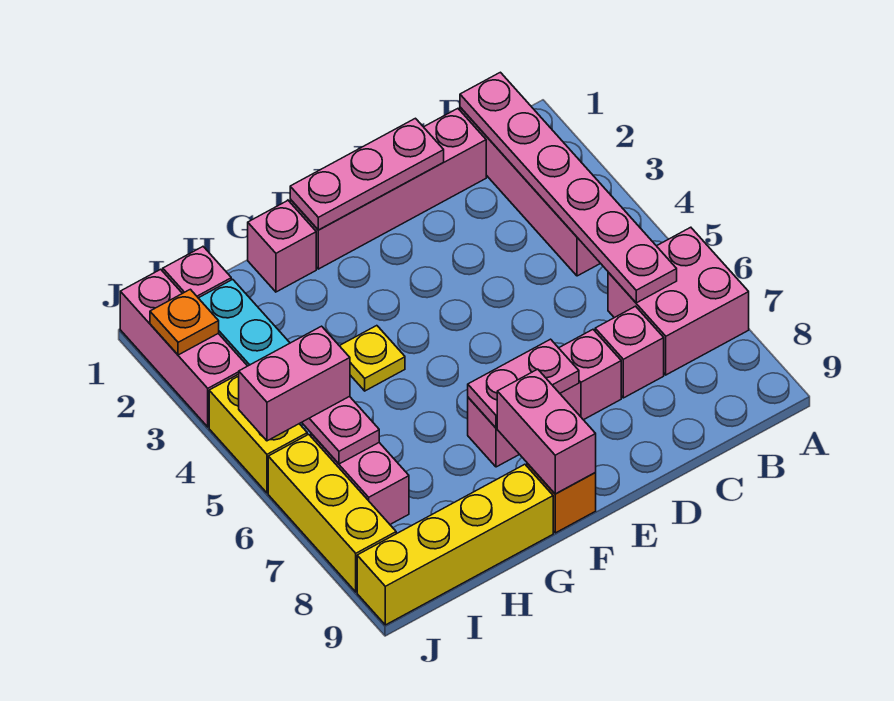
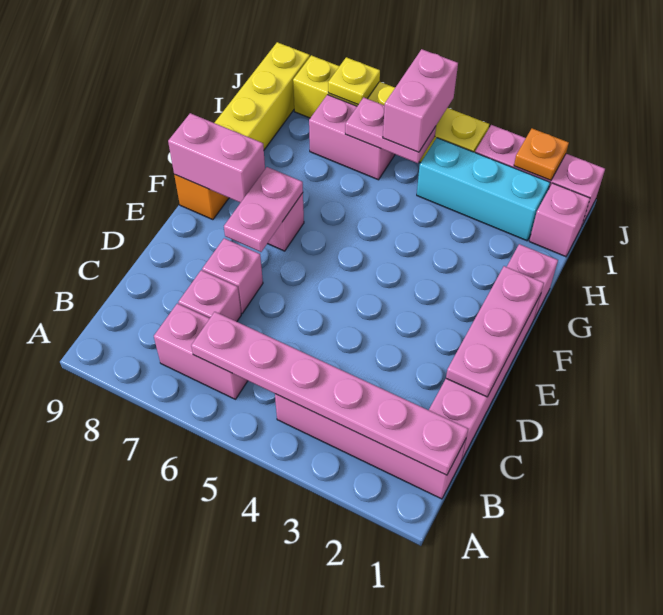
pink 2x2 brick [608,227,749,375] -> pink 1x2 brick [154,303,248,399]
yellow 1x1 plate [340,326,405,391] -> yellow 1x1 plate moved to [328,57,380,105]

